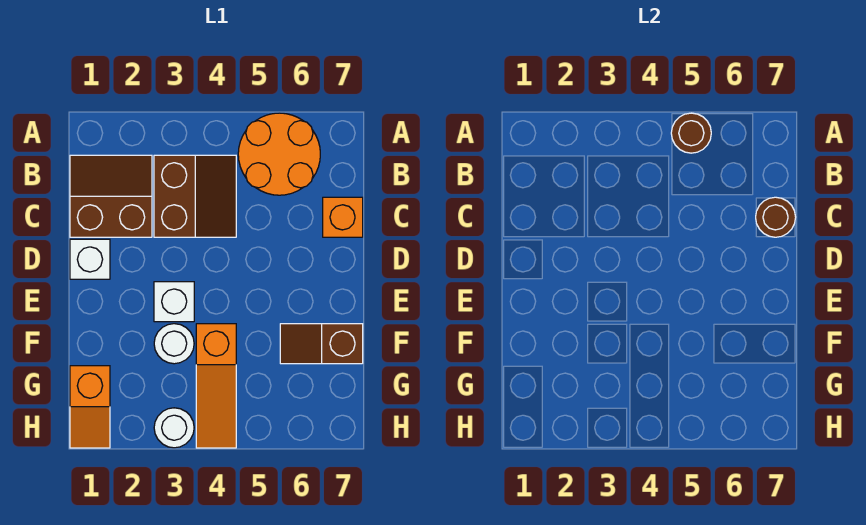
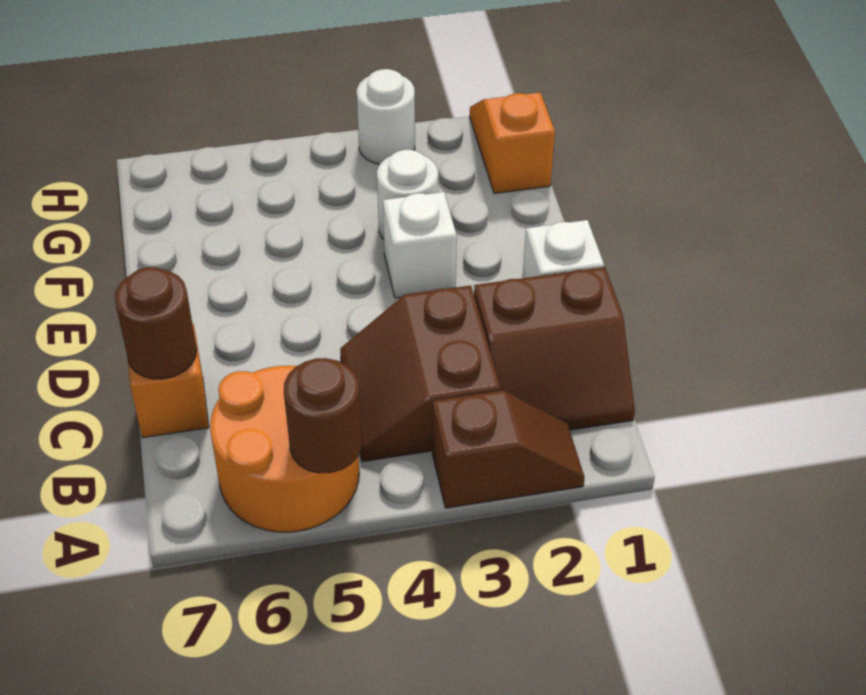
orange 1x3 slope [196,324,236,448] -> none
brown 1x2 slope [280,324,363,364] -> brown 1x2 slope moved to [432,390,585,508]

